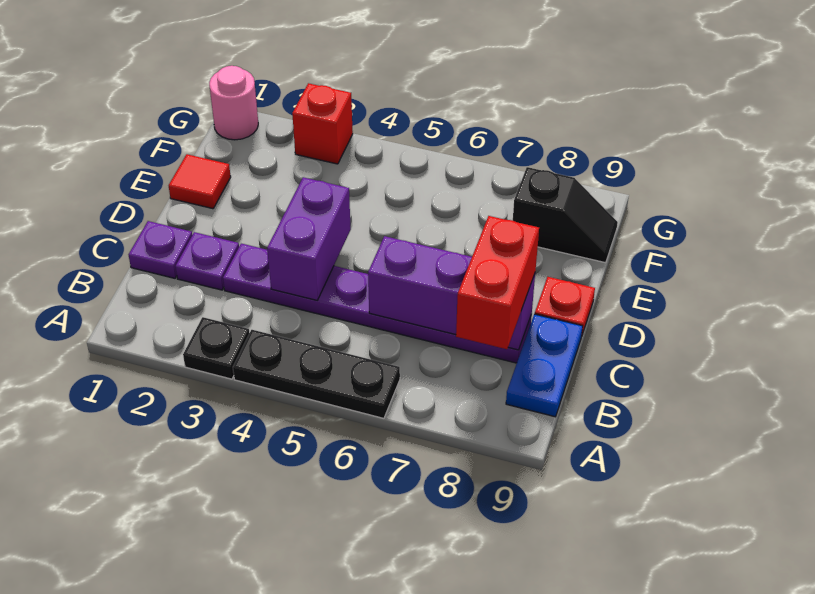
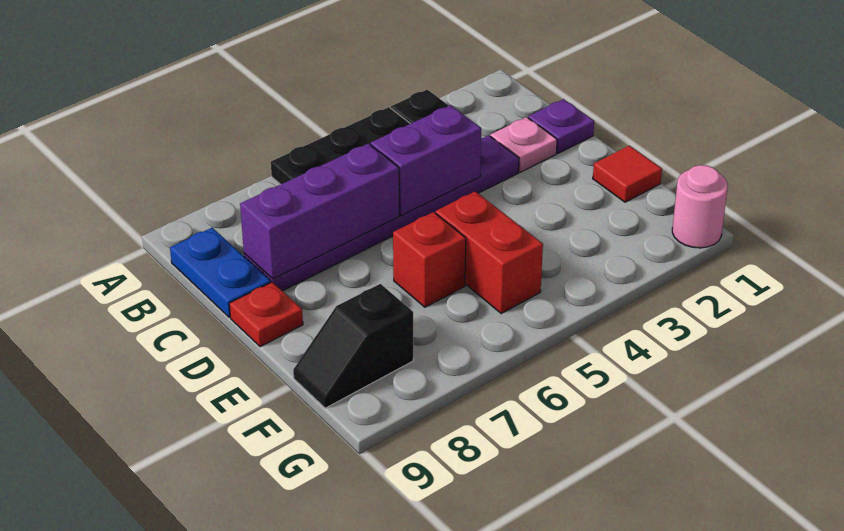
red 1x2 brick [456,216,539,349] -> red 1x2 brick moved to [436,191,543,313]
purple 1x1 plate [175,232,239,290] -> pink 1x1 plate [490,117,557,172]
purple 1x2 brick [267,177,351,300] -> purple 1x2 brick turned to [371,105,481,215]
red 1x1 brick [292,83,353,164] -> red 1x1 brick moved to [393,212,466,307]

